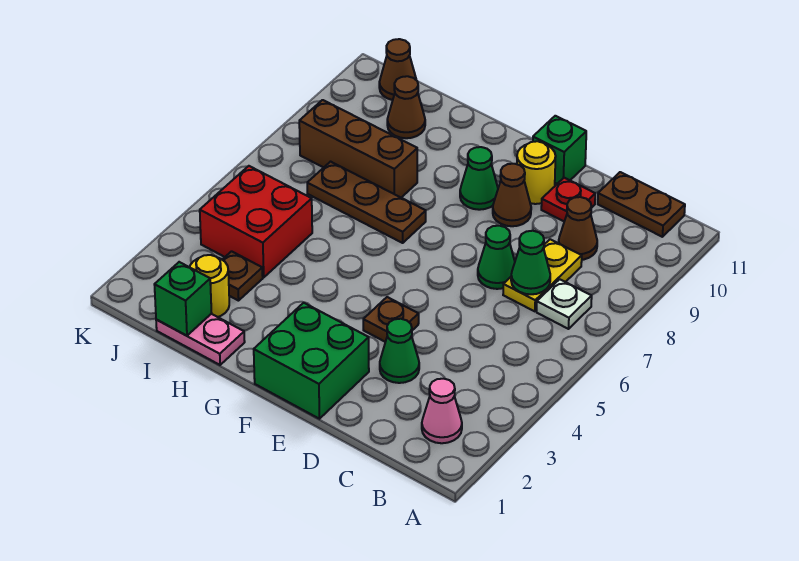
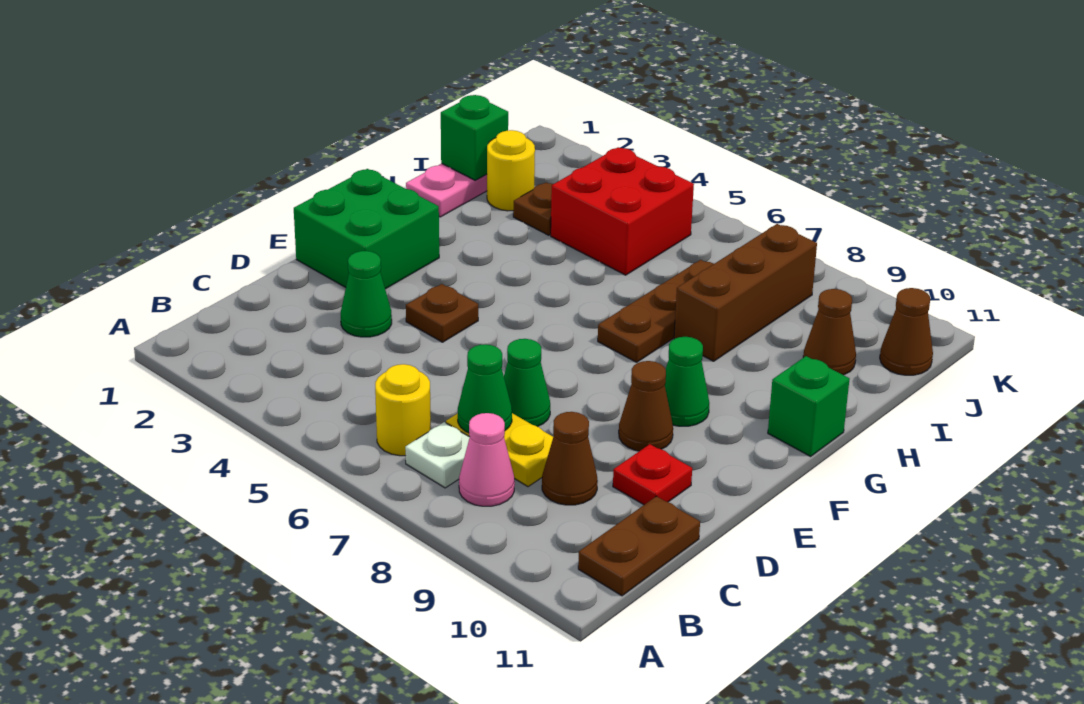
pink 1x1 cone [422,379,462,443] -> pink 1x1 cone moved to [459,413,515,506]
yellow 1x1 round brick [517,141,556,204] -> yellow 1x1 round brick moved to [375,364,431,456]
green 1x1 brick [533,116,586,184] -> green 1x1 brick moved to [768,356,849,456]

